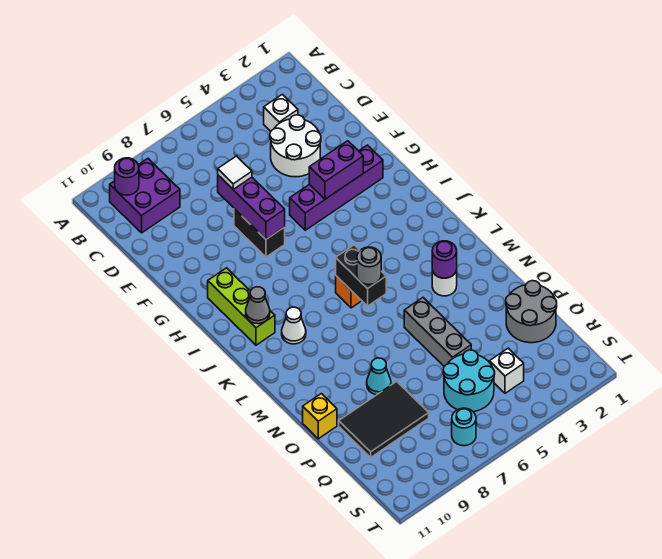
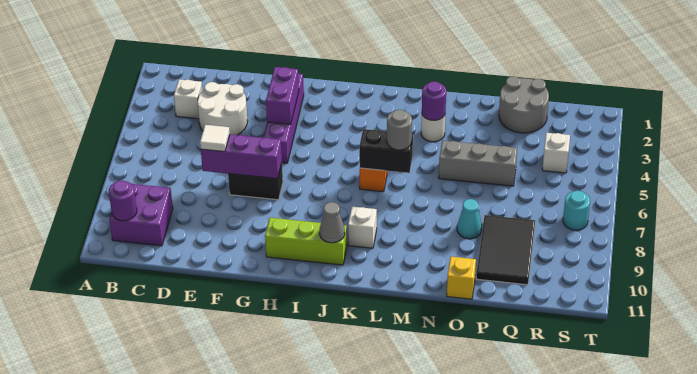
white 1x1 cone [282,307,306,344] -> white 1x1 brick [348,207,377,248]
cyan 2x2 round brick [443,350,495,412] -> none

